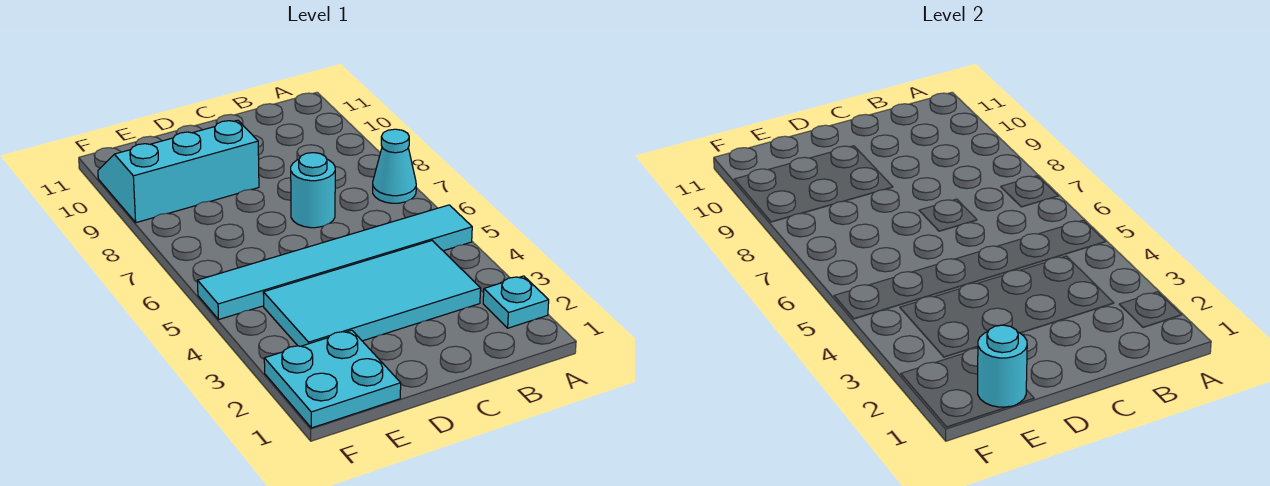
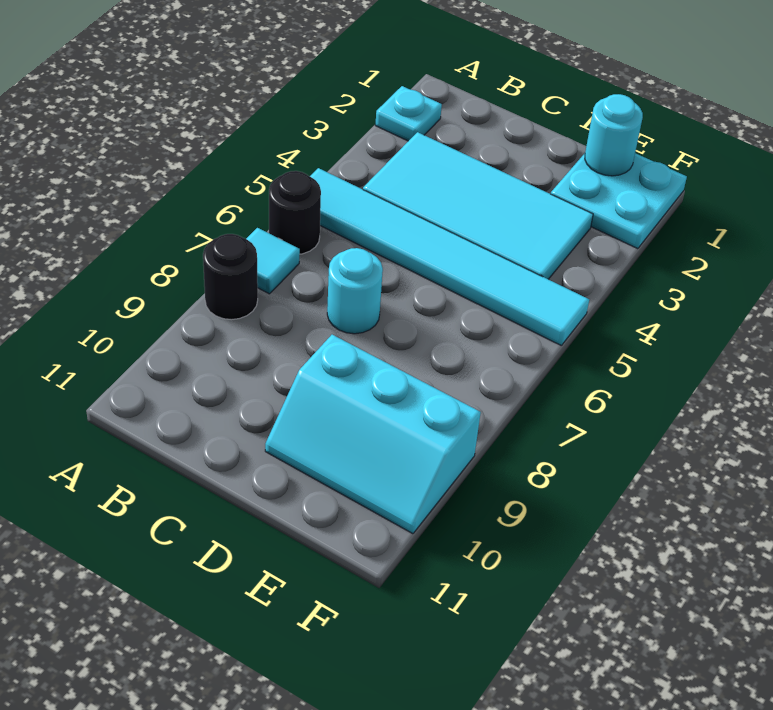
none -> black 1x1 round brick [269,171,321,254]
cyan 1x1 cone [373,129,416,203] -> cyan 1x1 tile [246,228,300,294]
none -> black 1x1 round brick [203,234,258,320]

